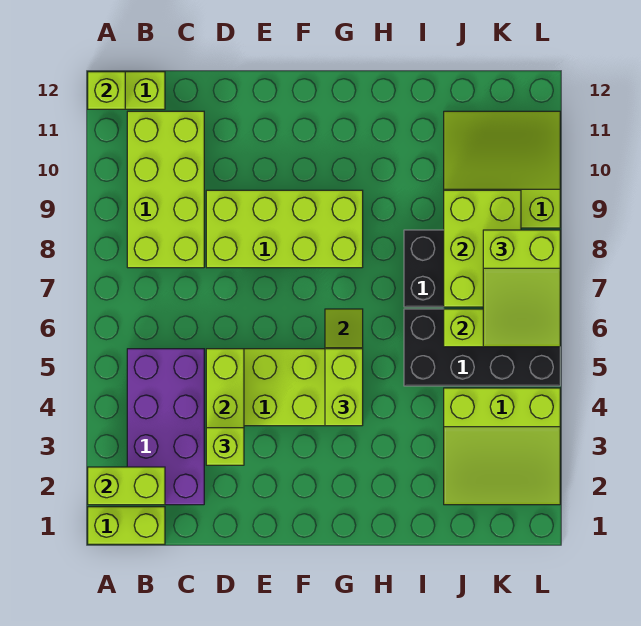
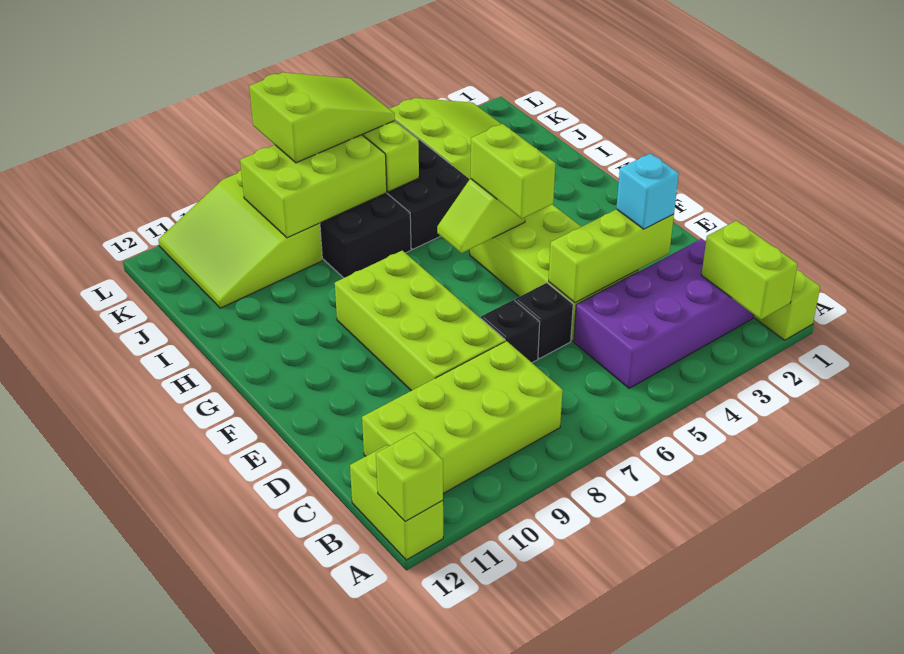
lime 1x1 brick [206,428,244,465] -> cyan 1x1 brick [616,153,679,229]
none -> black 1x1 brick [515,283,573,359]
none -> black 1x1 brick [481,300,540,363]
lime 1x2 brick [325,349,363,426] -> lime 1x2 brick turned to [471,124,555,219]

